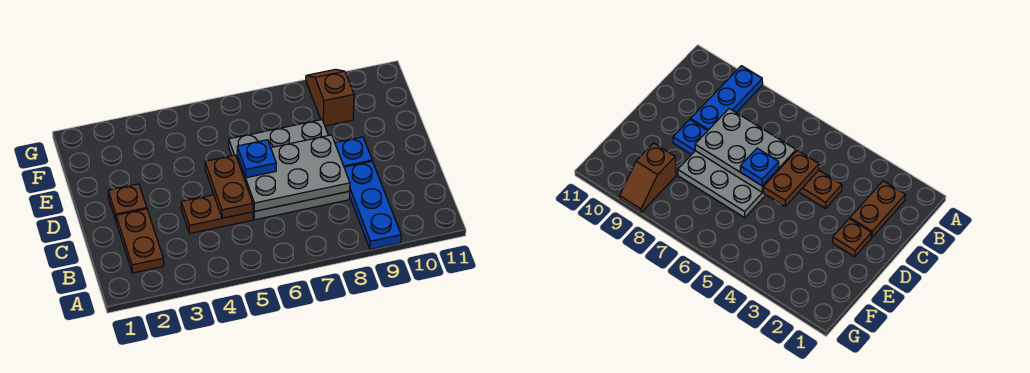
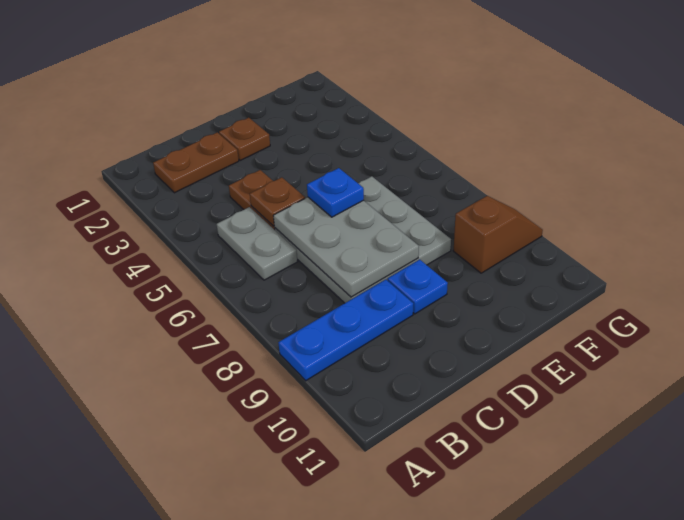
none -> grey 1x2 plate [217,207,298,280]
brown 1x2 plate [205,155,253,218] -> brown 1x1 plate [250,177,305,226]

